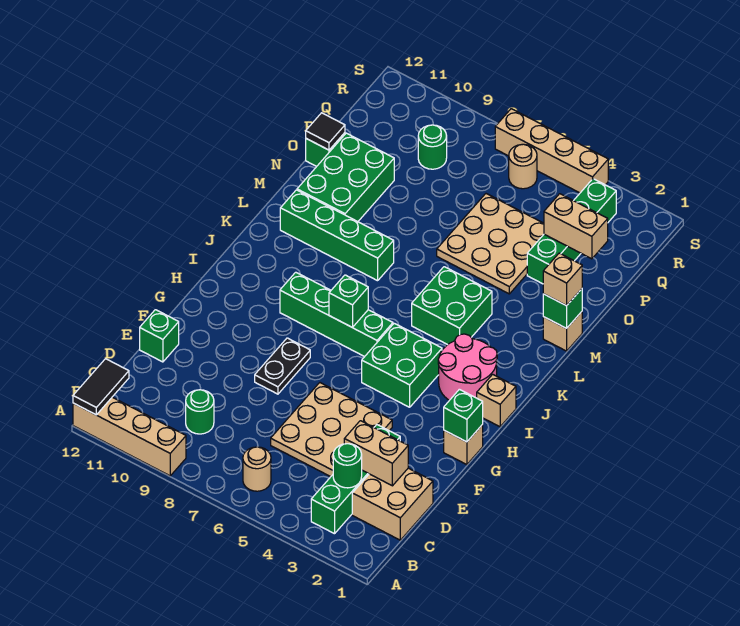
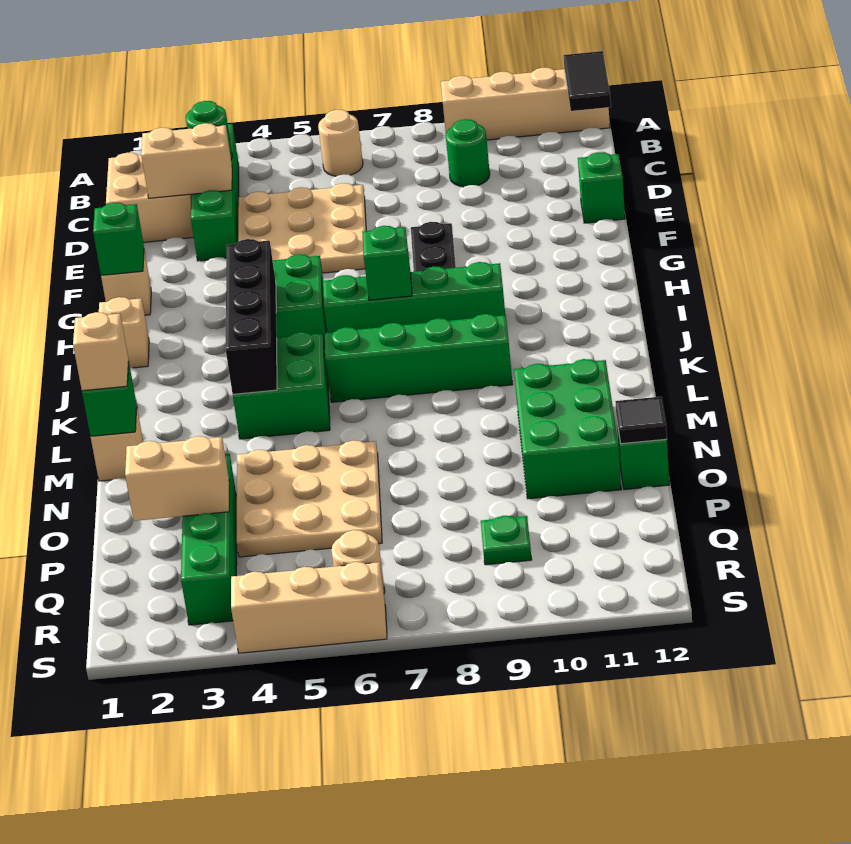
pink 2x2 round brick [438,334,497,400] -> none
none -> black 1x4 brick [226,239,277,394]
green 1x4 brick [280,190,394,281] -> green 1x4 brick moved to [325,314,513,402]
green 1x1 round brick [418,125,447,169] -> green 1x1 plate [481,516,532,565]
tan 1x4 brick [495,109,608,193] -> tan 1x3 brick [231,562,387,653]

